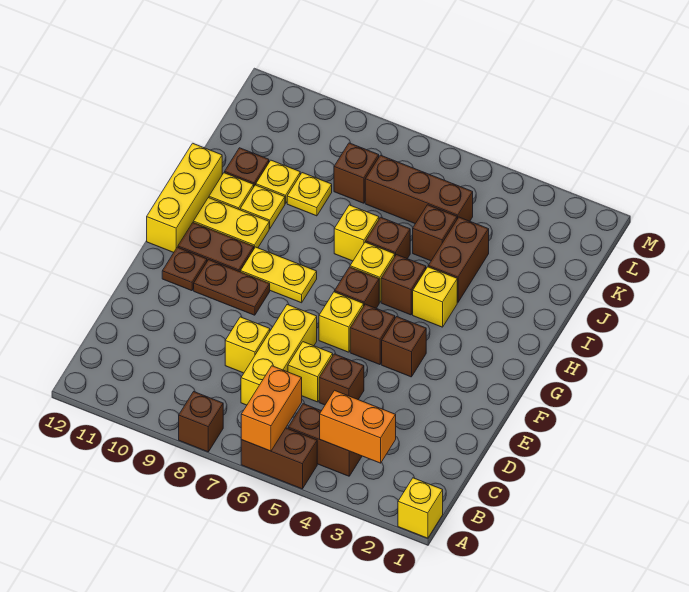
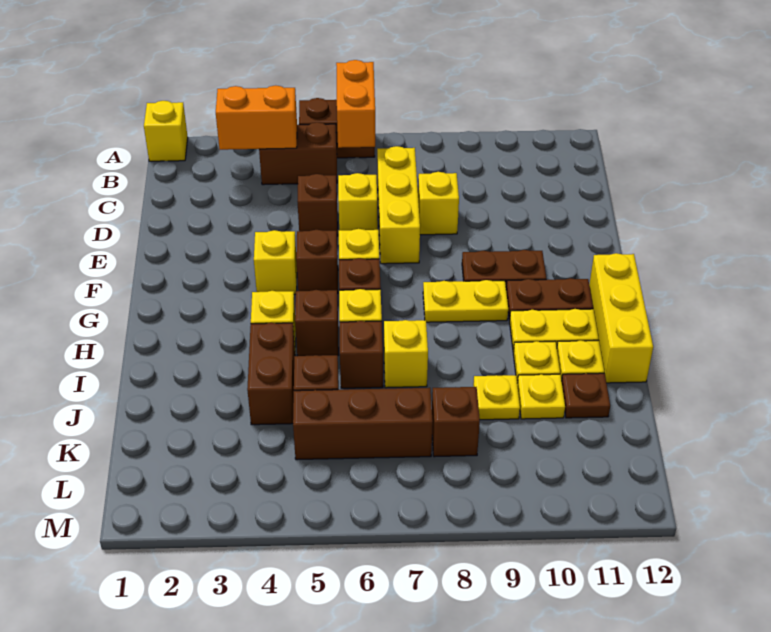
brown 1x1 brick [179,392,223,452] -> none
brown 1x1 brick [382,317,426,377] -> yellow 1x1 brick [254,230,297,294]
brown 1x1 plate [162,247,207,291] -> none

